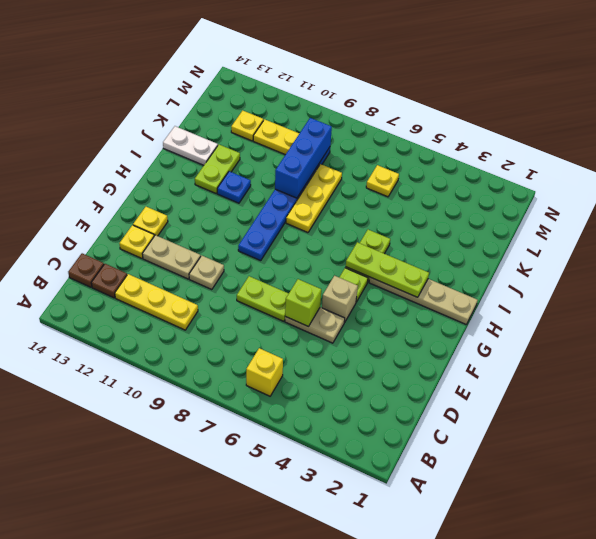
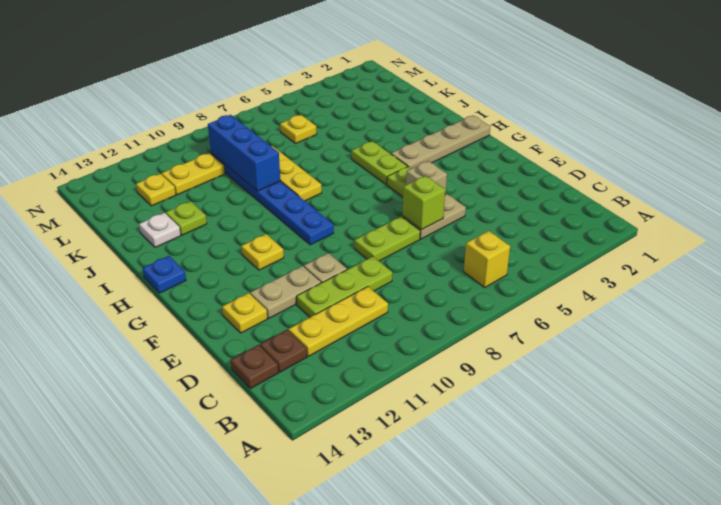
yellow 1x1 plate [133,207,168,236] -> yellow 1x1 plate moved to [241,234,284,270]
lime 1x3 plate [346,242,429,297] -> lime 1x3 plate moved to [297,257,392,317]
blue 1x1 plate [217,171,251,203] -> blue 1x1 plate moved to [142,256,186,293]
lime 1x2 plate [195,145,240,193] -> lime 1x1 plate [166,201,207,235]
white 1x2 plate [163,126,218,165] -> white 1x1 plate [139,213,181,247]

